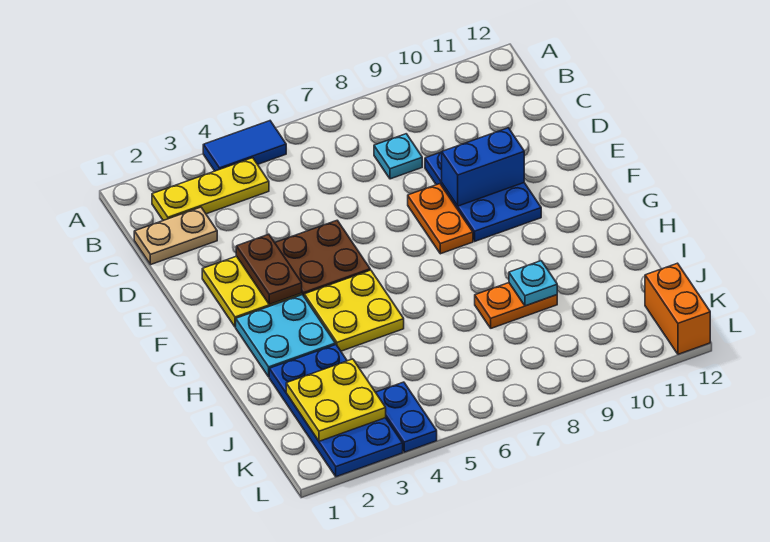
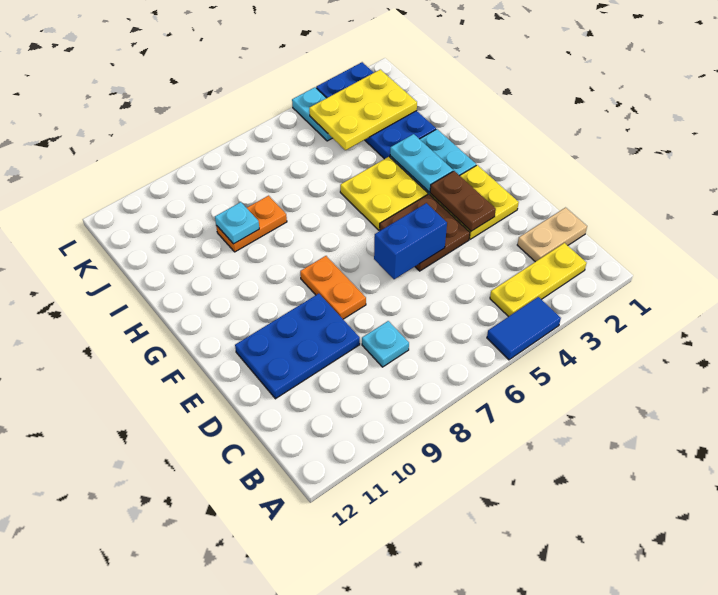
blue 2x3 plate [425,152,541,241] -> blue 2x3 plate turned to [235,294,360,399]
blue 1x2 brick [442,128,524,206] -> blue 1x2 brick moved to [374,203,447,279]
none -> cyan 1x2 plate [390,134,453,192]
yellow 2x2 plate [286,359,386,441] -> yellow 2x3 plate [309,70,417,150]
blue 1x2 plate [376,382,437,452] -> cyan 1x2 plate [292,87,332,141]
orange 1x2 brick [645,263,710,354] -> none

